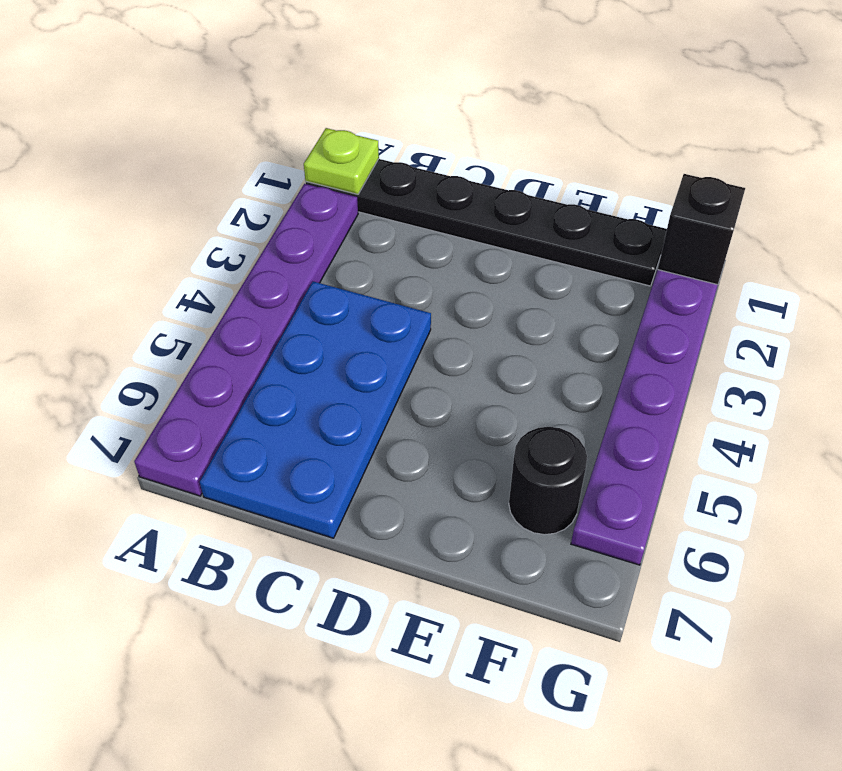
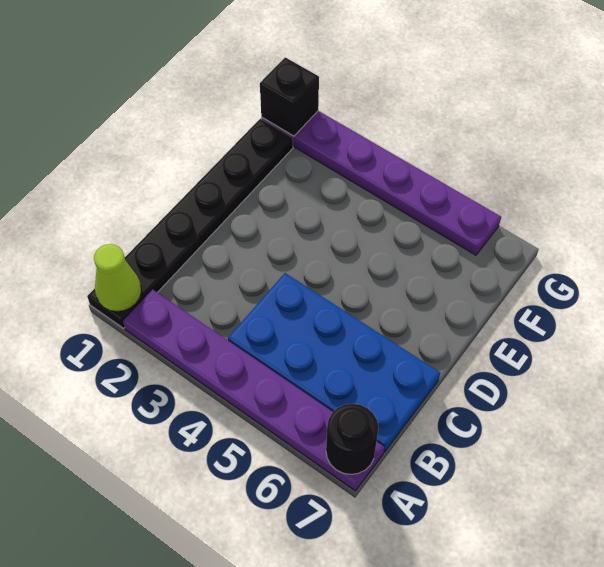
lime 1x1 plate [304,128,379,194] -> lime 1x1 cone [94,244,141,312]
black 1x1 round brick [509,427,587,535] -> black 1x1 round brick moved to [326,404,379,474]

